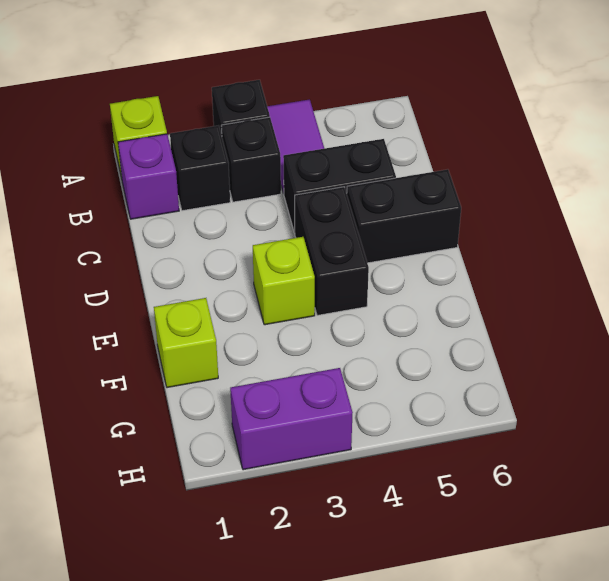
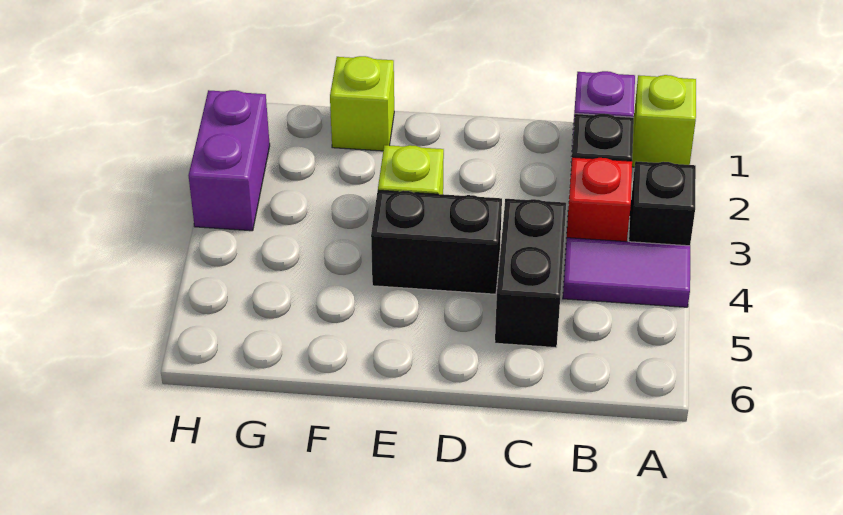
black 1x1 brick [221,117,281,202] -> red 1x1 brick [566,157,632,242]
black 1x2 brick [347,169,461,263] -> none

